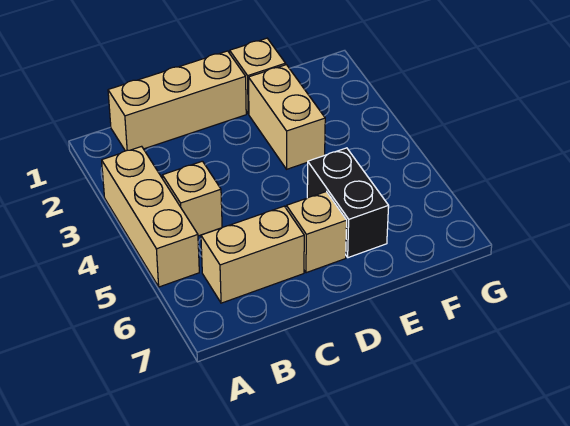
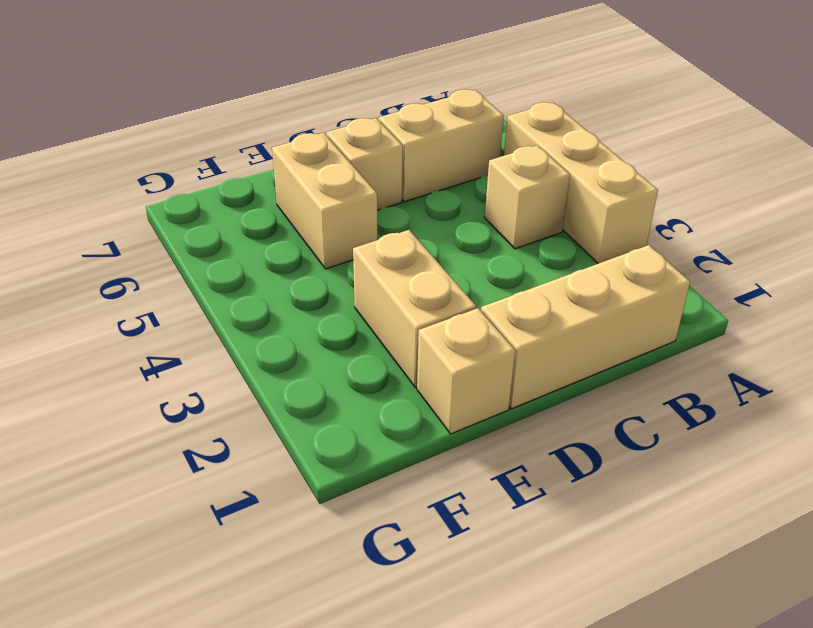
black 1x2 brick [307,148,389,258] -> tan 1x2 brick [272,133,377,269]

